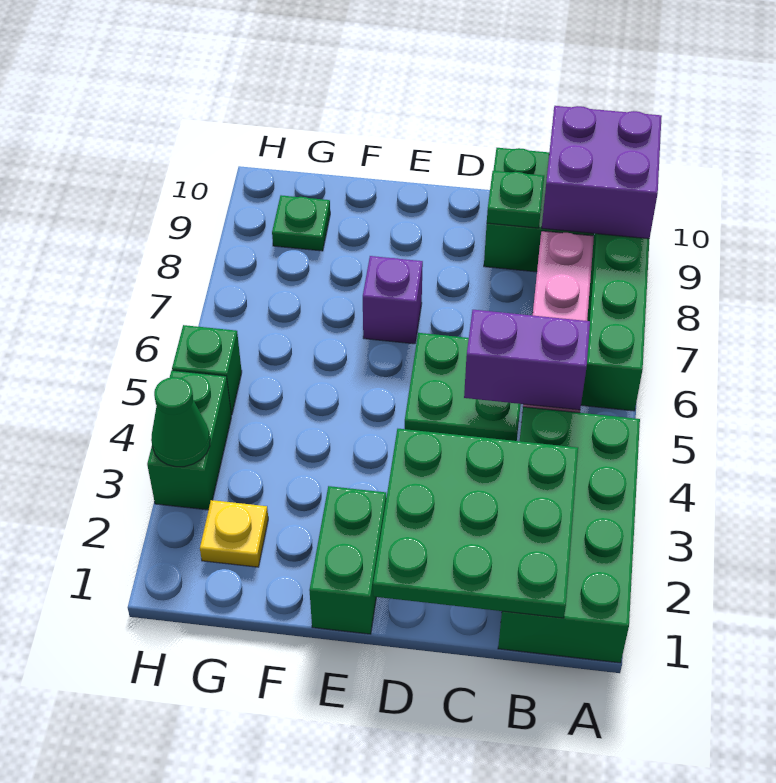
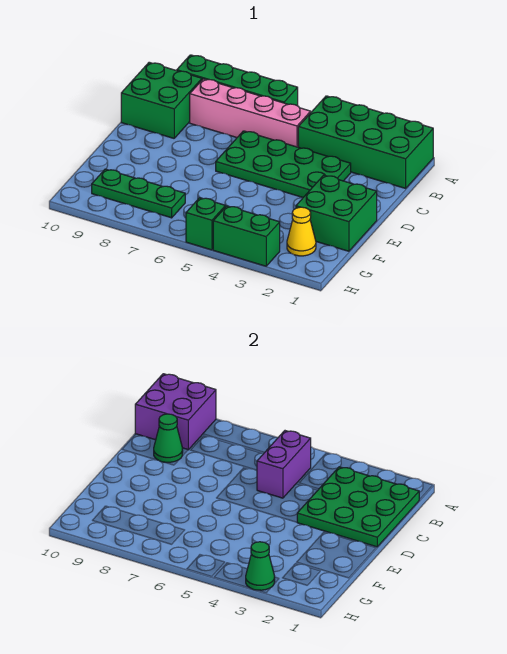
green 2x2 plate [405,333,521,441] -> green 2x4 plate [216,131,351,198]
green 1x1 plate [487,171,544,228] -> green 1x1 cone [154,414,183,462]
green 1x2 brick [309,486,386,634] -> green 2x2 brick [296,175,377,251]
purple 1x1 brick [363,256,423,344] -> none
yellow 1x1 plate [200,500,268,567] -> yellow 1x1 cone [287,207,316,256]
green 1x1 plate [272,195,330,251] -> green 1x3 plate [92,169,185,218]

